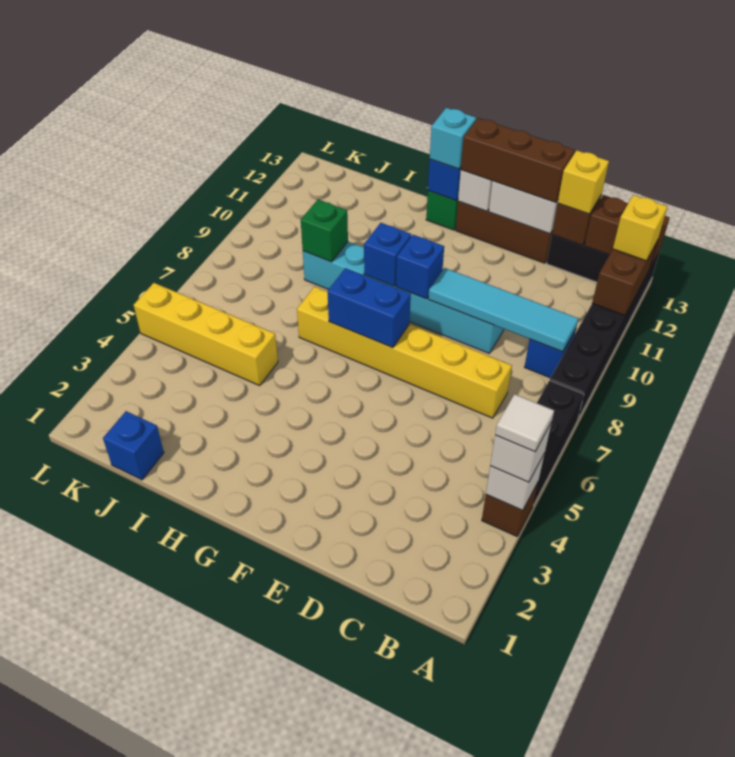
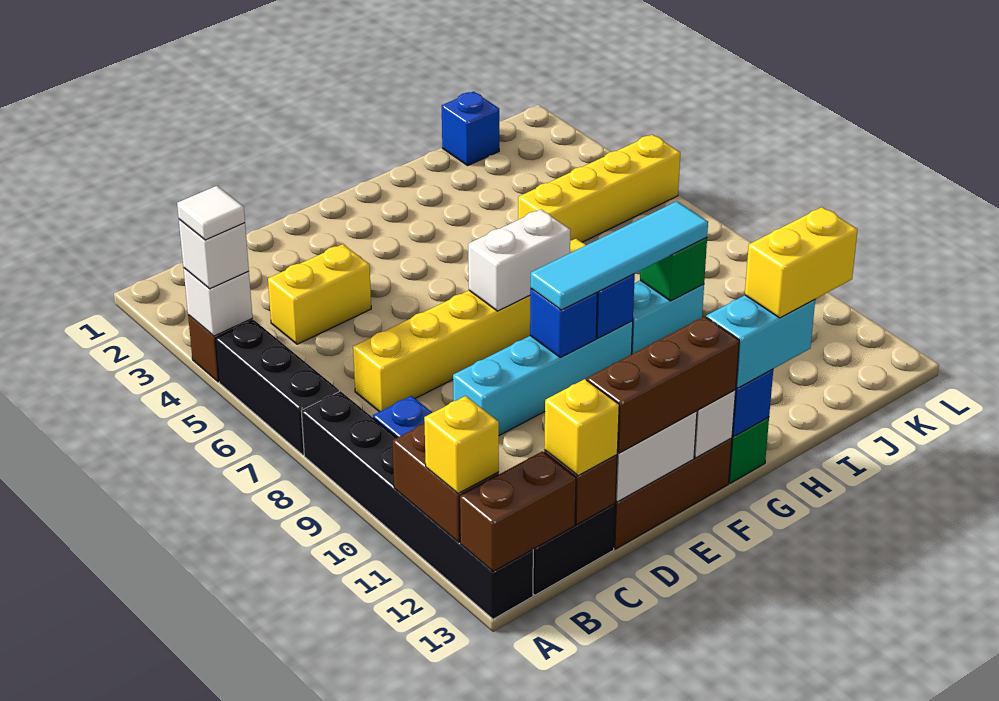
cyan 1x4 tile [428,268,578,352] -> cyan 1x4 tile moved to [531,201,708,310]
none -> yellow 1x2 brick [268,244,371,344]
blue 1x2 brick [327,268,411,348] -> white 1x2 brick [468,209,570,311]
cyan 1x1 brick [430,108,476,169] -> cyan 1x2 brick [706,295,815,388]
none -> yellow 1x2 brick [745,207,858,318]

